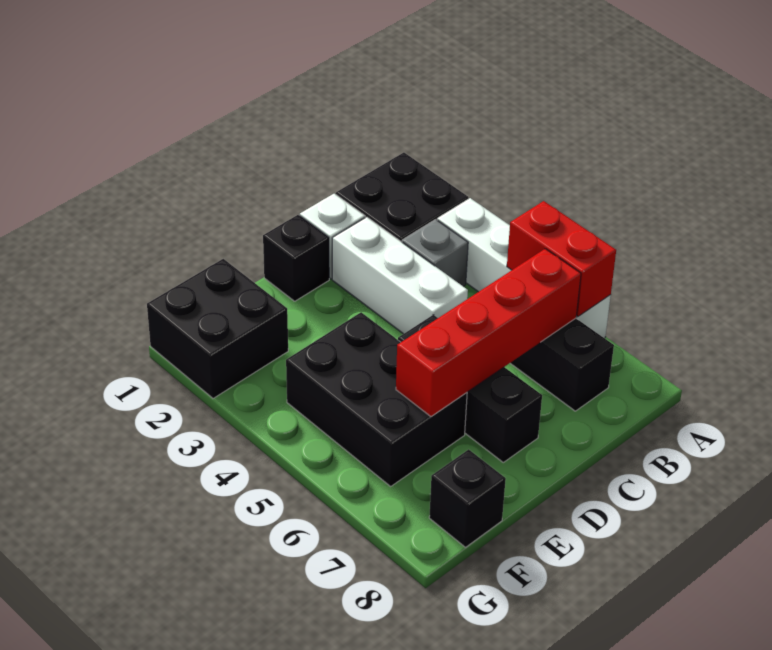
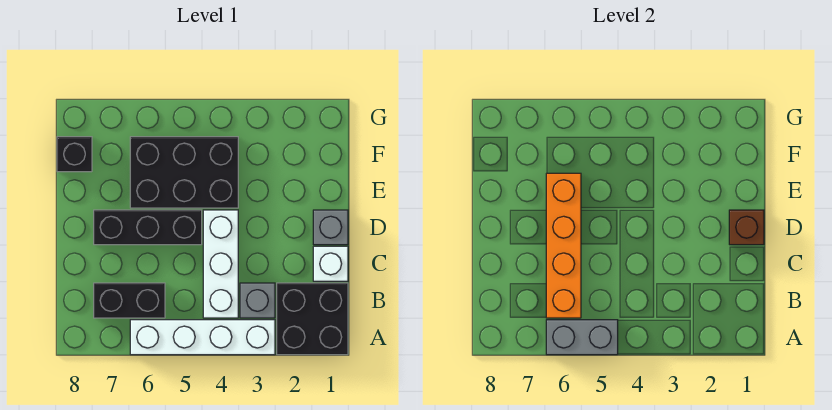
red 1x2 brick [507,201,616,316] -> grey 1x2 brick [546,320,618,355]
red 1x4 brick [396,249,581,416] -> orange 1x4 brick [546,173,581,318]
white 1x3 brick [332,217,468,334] -> white 1x3 brick turned to [203,210,238,318]
black 1x1 brick [263,215,329,301] -> grey 1x1 brick [313,210,348,245]
none -> brown 1x1 brick [729,210,764,245]
black 2x2 brick [147,259,288,398] -> none

